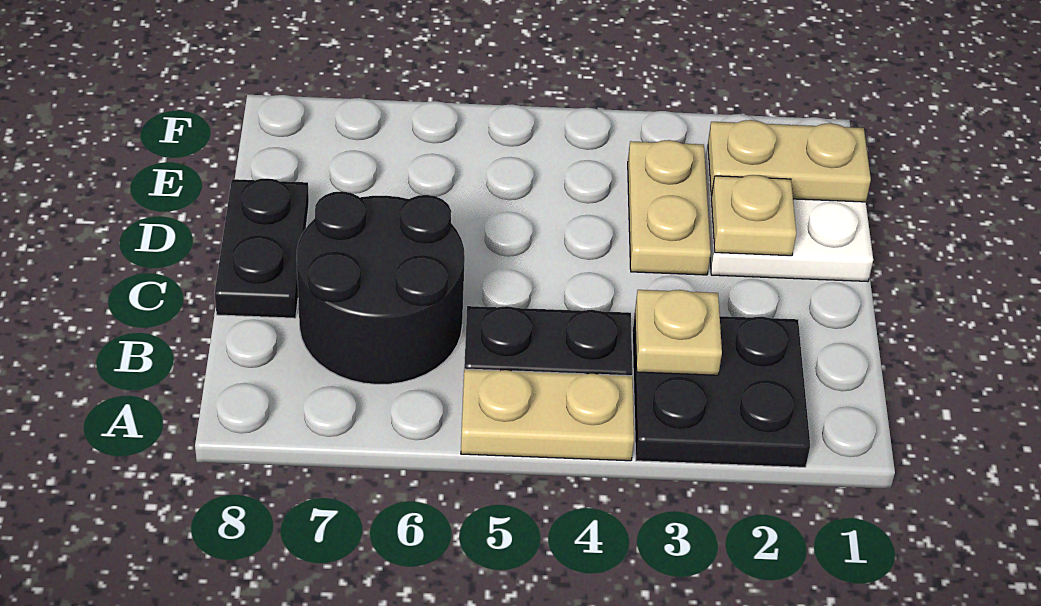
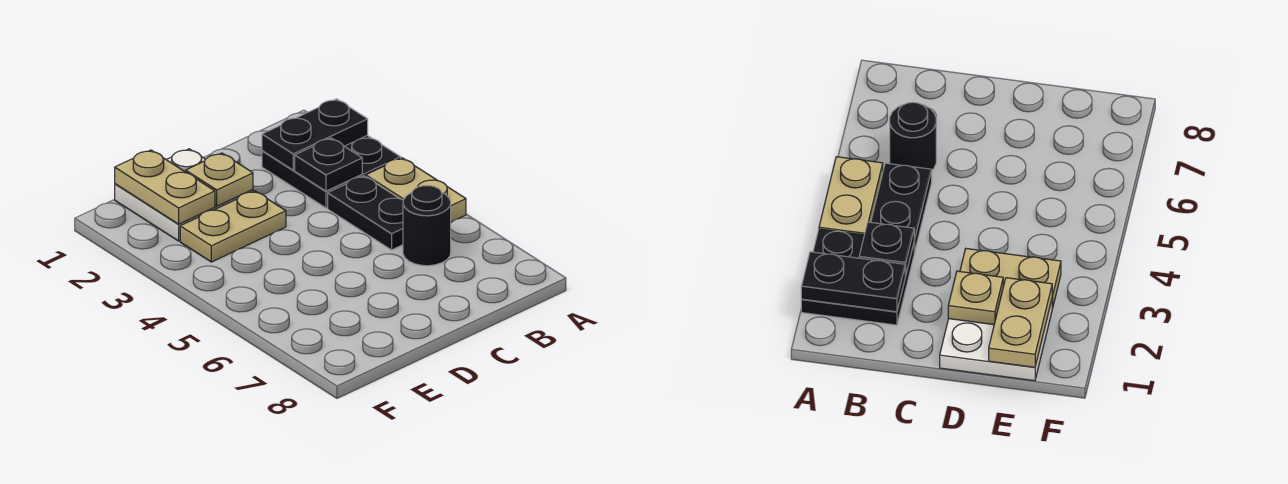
tan 1x1 plate [635,290,722,375] -> black 1x1 plate [295,138,362,191]
black 2x2 round brick [297,191,465,384] -> black 1x1 round brick [403,186,451,266]
black 1x2 plate [215,178,309,318] -> black 1x2 plate moved to [262,99,368,170]

